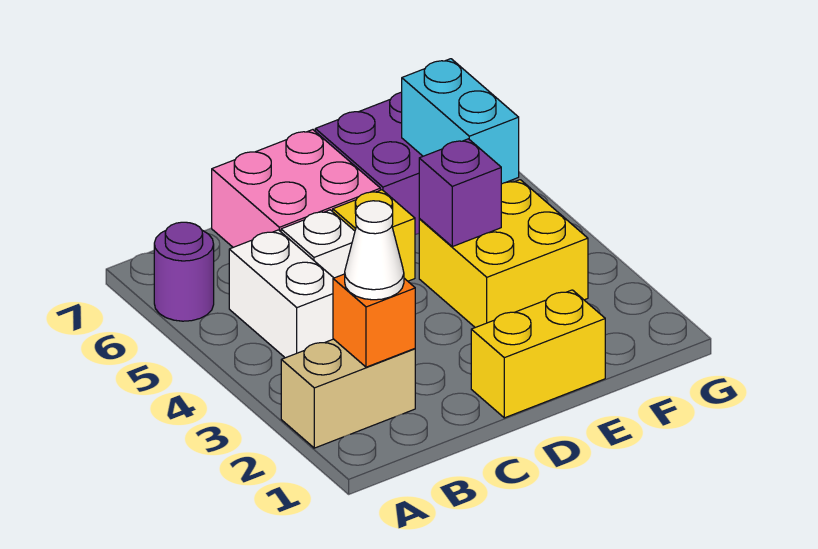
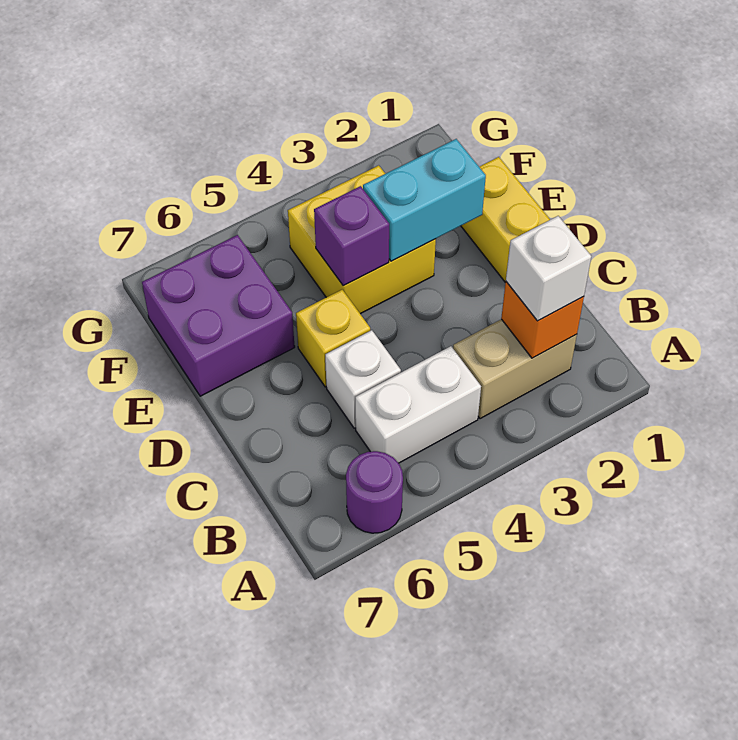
tan 1x2 brick [281,339,415,448] -> tan 1x2 brick turned to [453,319,577,419]
white 1x1 cone [345,201,404,300] -> white 1x1 brick [506,216,591,321]
pink 2x2 brick [212,130,380,247] -> none
cyan 1x2 brick [402,59,519,184] -> cyan 1x2 brick moved to [363,139,486,261]

